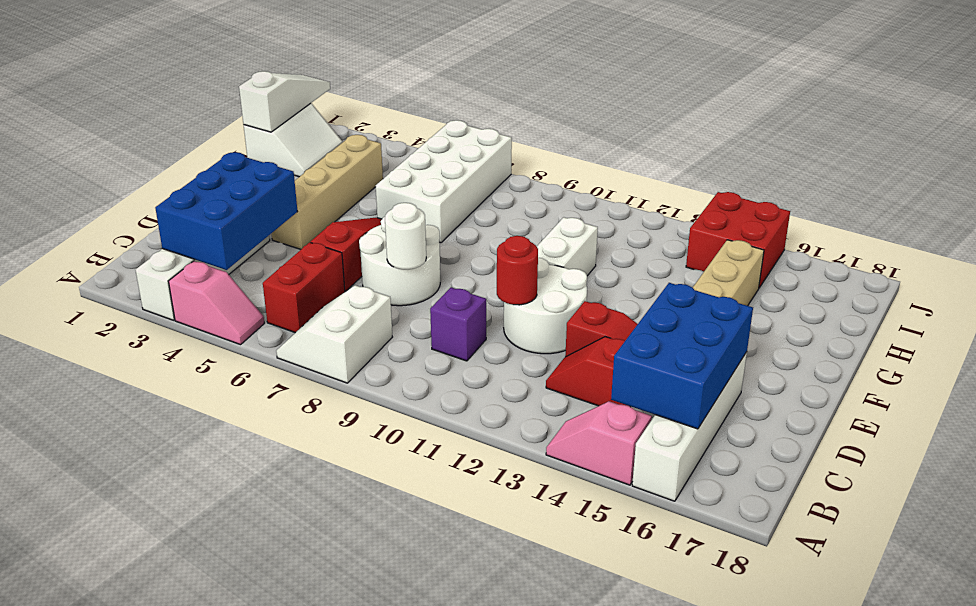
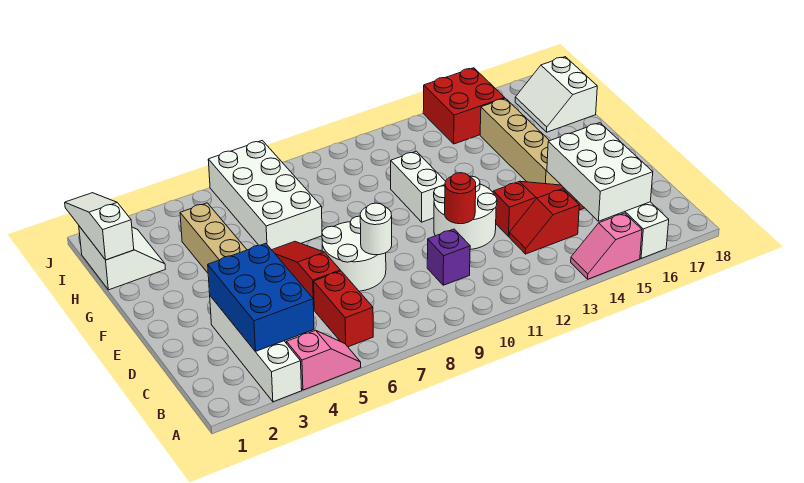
white 2x2 slope [276,285,392,383] -> white 2x2 slope moved to [515,57,597,132]
blue 2x3 brick [611,283,753,429] -> white 2x3 brick [547,123,653,221]

